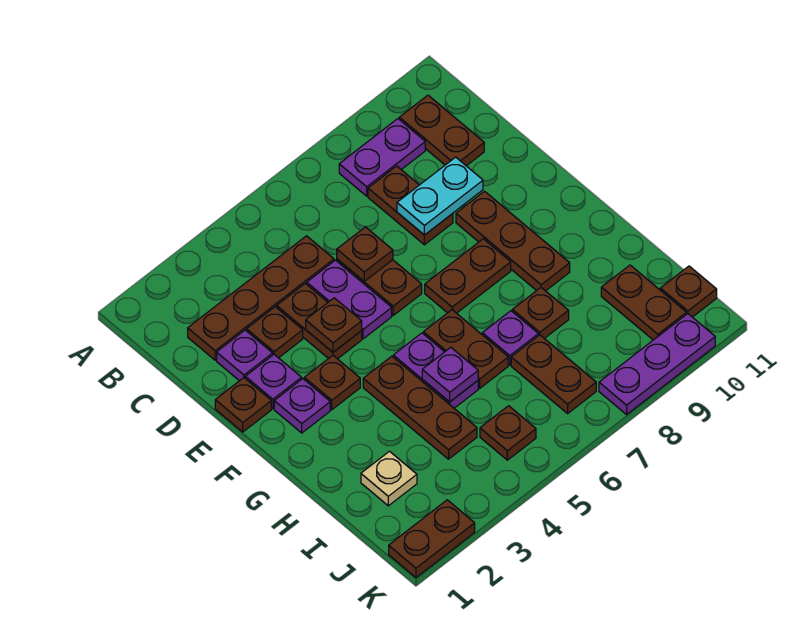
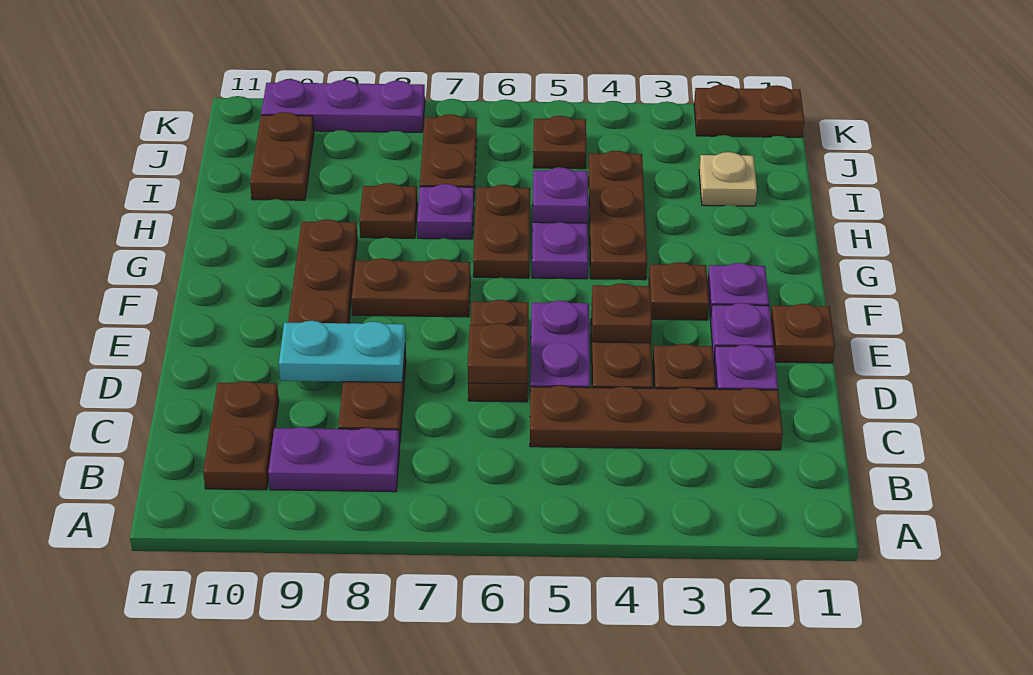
brown 1x1 plate [660,266,717,317] -> none

